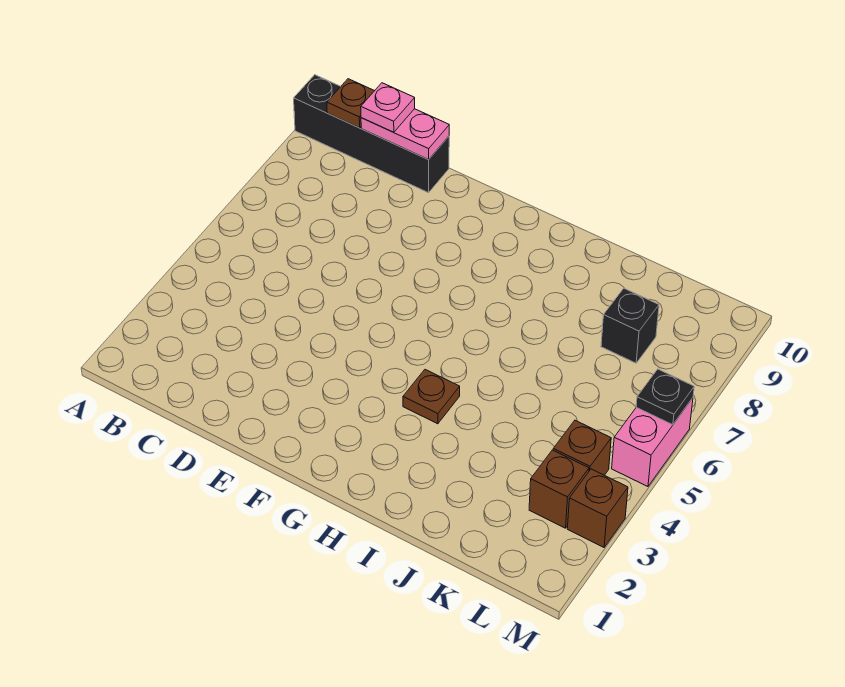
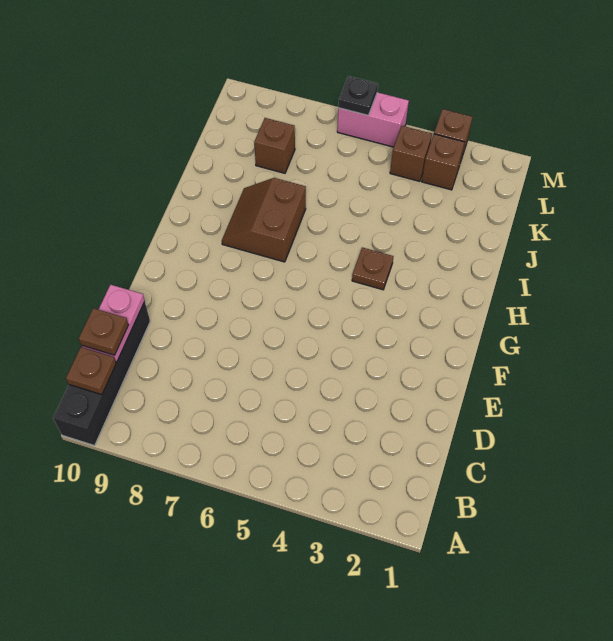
pink 1x1 plate [361,83,415,132] -> brown 1x1 plate [79,308,128,355]
none -> brown 2x2 slope [222,178,306,262]
black 1x1 brick [601,288,659,363] -> brown 1x1 brick [254,118,295,173]

